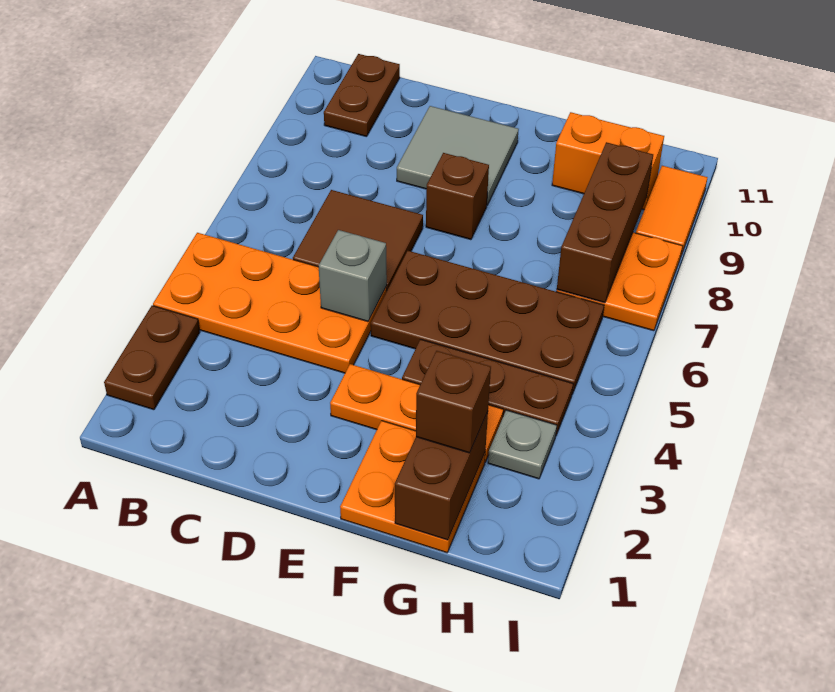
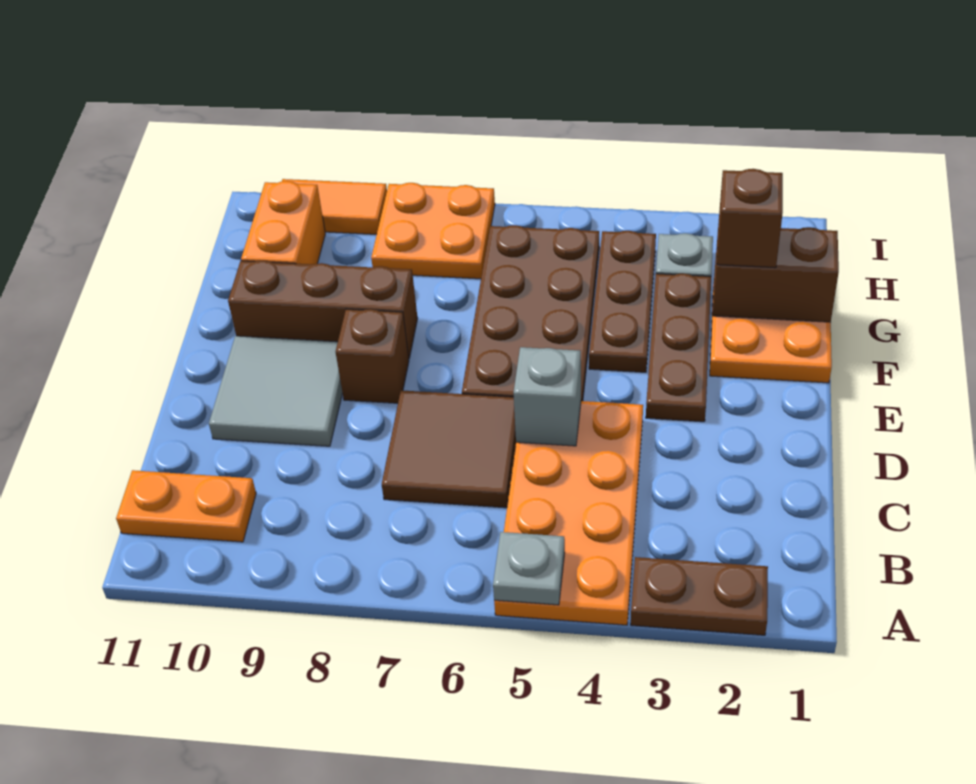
none -> grey 1x1 plate [493,532,565,605]
brown 1x2 plate [324,54,400,137] -> orange 1x2 plate [116,470,256,542]
orange 1x3 plate [330,364,503,462] -> brown 1x3 plate [646,274,711,422]
brown 1x3 brick [557,142,653,303] -> brown 1x3 brick moved to [228,260,418,358]

